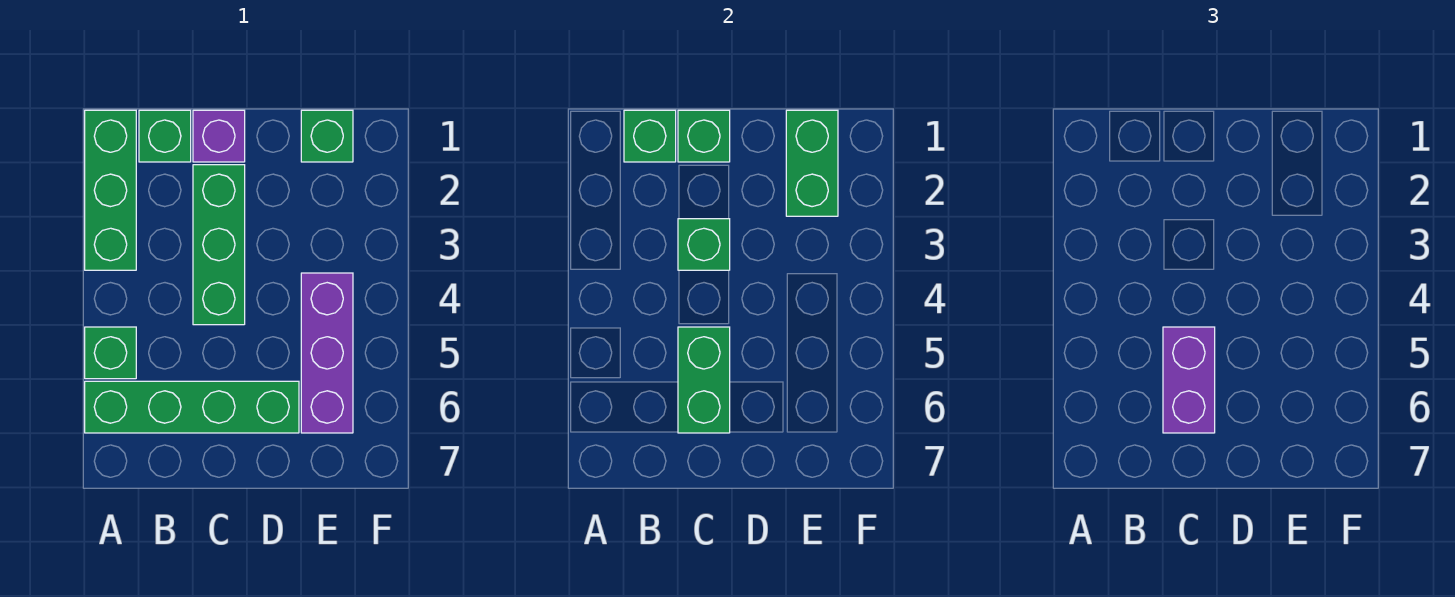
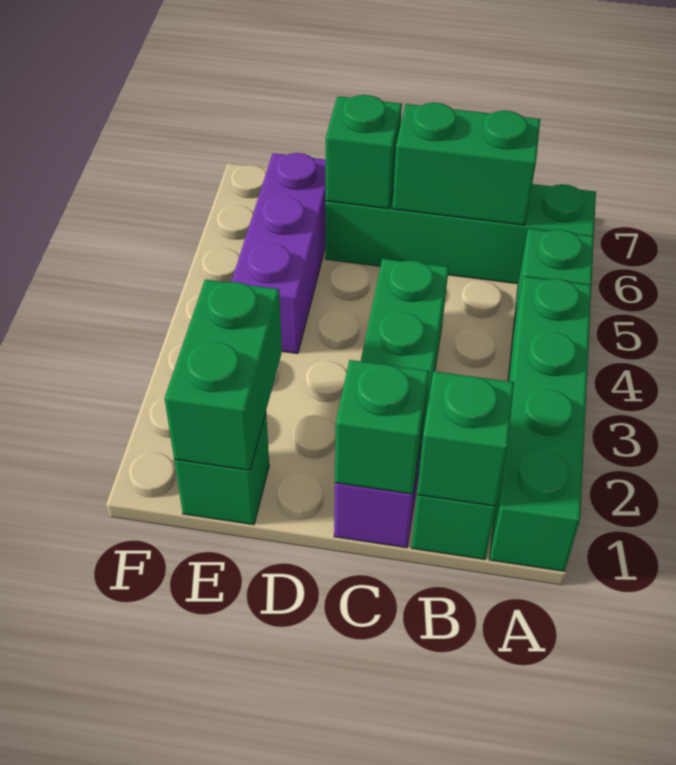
green 1x3 brick [85,110,136,270] -> green 1x4 brick [489,277,592,571]
green 1x1 brick [678,219,730,270] -> green 1x1 brick moved to [326,95,402,209]
green 1x2 brick [678,327,730,433] -> green 1x2 brick turned to [392,103,540,225]
purple 1x2 brick [1163,327,1215,433] -> none

